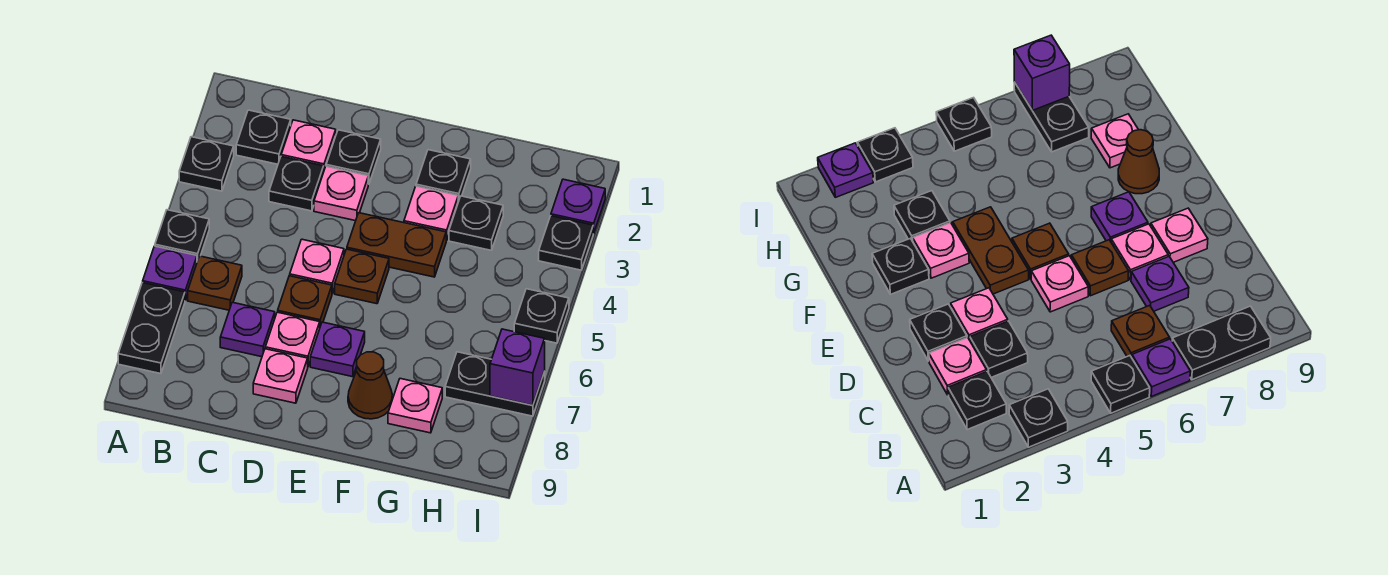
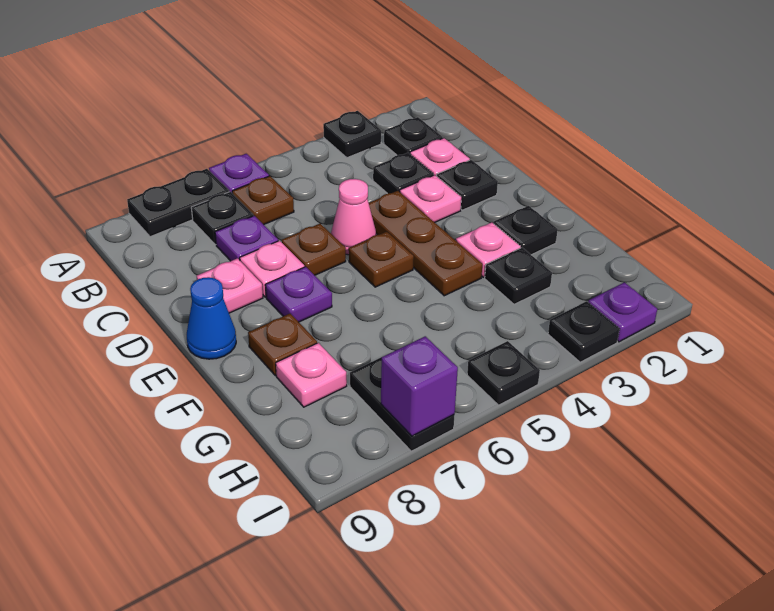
black 1x1 plate [155,210,209,261] -> black 1x1 plate moved to [191,192,253,245]
pink 1x1 plate [290,239,344,294] -> pink 1x1 cone [331,179,376,255]
brown 1x2 plate [347,213,447,277] -> brown 1x3 plate [369,191,482,296]
none -> blue 1x1 cone [187,277,236,359]
brown 1x1 cone [348,352,392,419] -> brown 1x1 plate [248,314,317,376]

